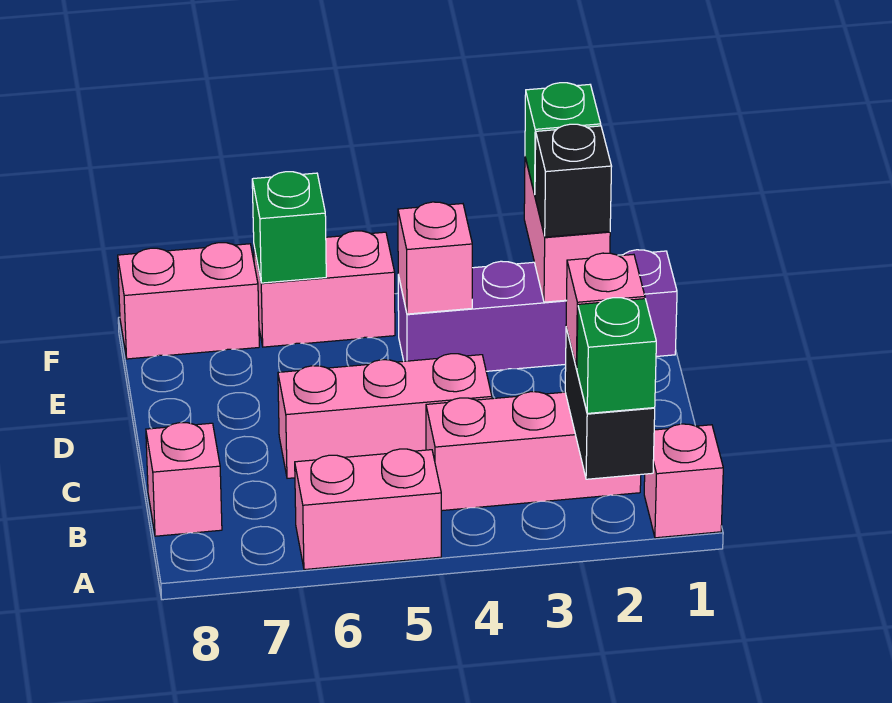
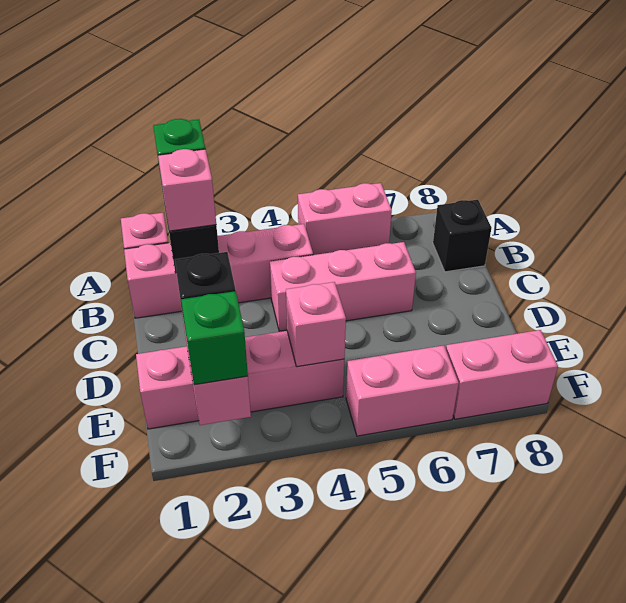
pink 1x3 brick [426,392,641,511] -> pink 1x4 brick [124,224,313,318]
pink 1x1 brick [146,423,222,536] -> black 1x1 brick [433,200,491,272]
purple 1x4 brick [398,250,677,371] -> pink 1x4 brick [136,331,344,429]
green 1x1 brick [252,172,326,283] -> none

